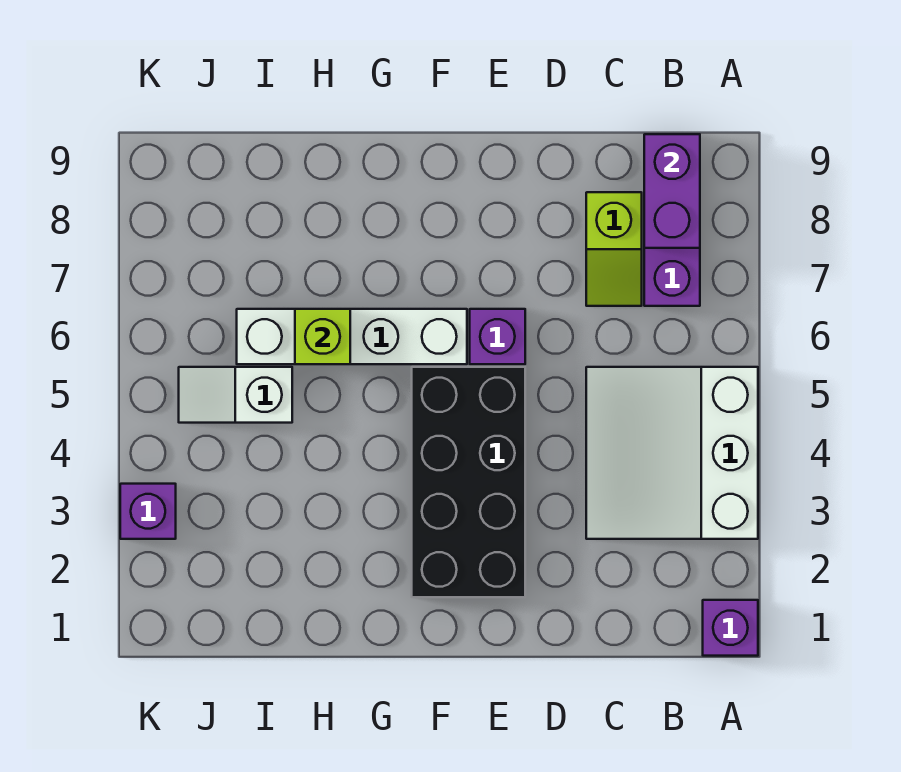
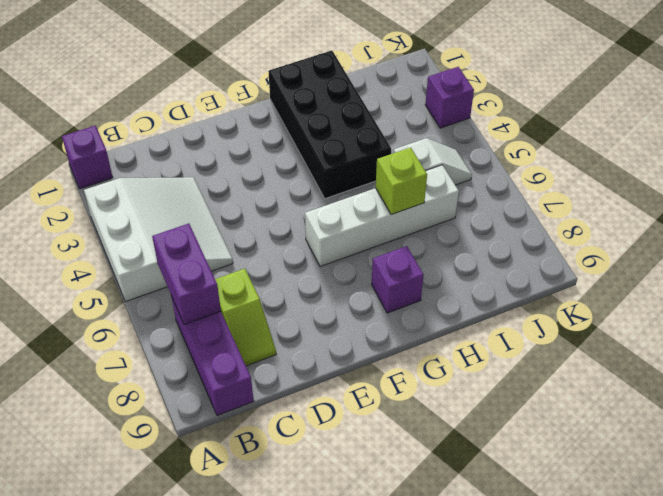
purple 1x2 brick [644,134,700,248] -> purple 1x2 brick moved to [152,223,221,325]
lime 1x2 slope [586,192,642,306] -> lime 1x2 slope turned to [215,269,276,366]
black 2x4 brick [412,367,525,597] -> black 2x4 brick moved to [268,51,391,199]
purple 1x1 brick [470,309,525,364] -> purple 1x1 brick moved to [372,246,424,313]

